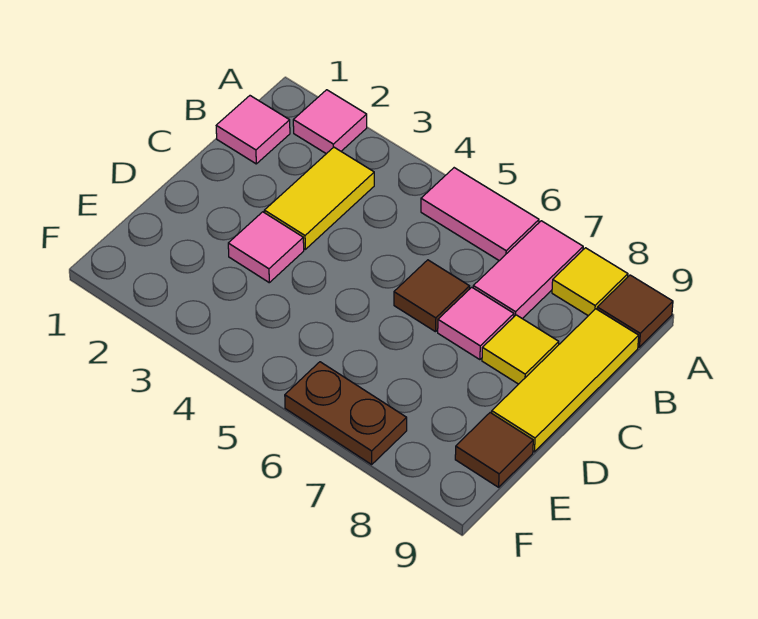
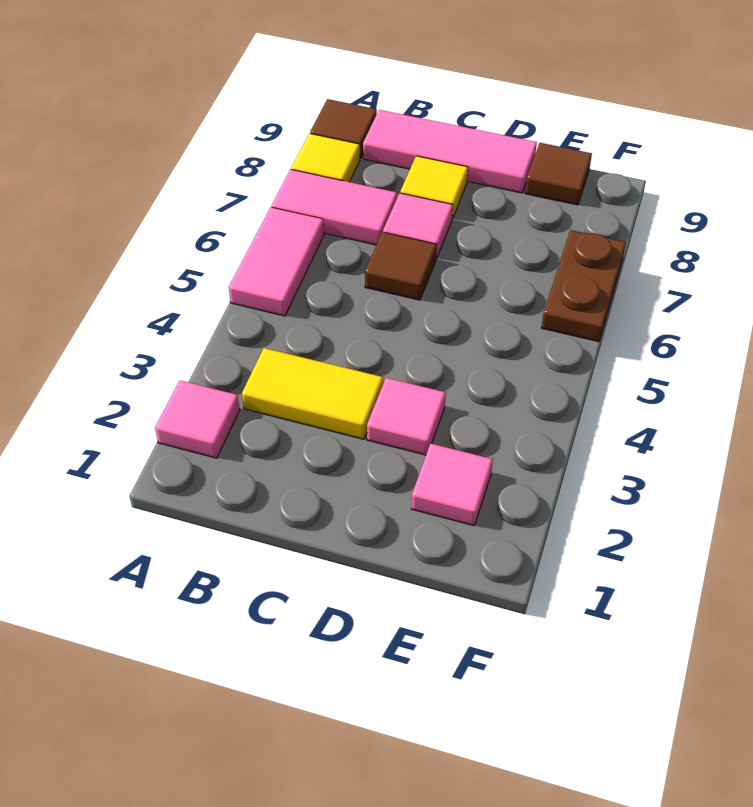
pink 1x1 tile [216,96,290,164] -> pink 1x1 tile moved to [411,444,493,526]
yellow 1x3 tile [492,309,639,452] -> pink 1x3 tile [363,110,537,193]

